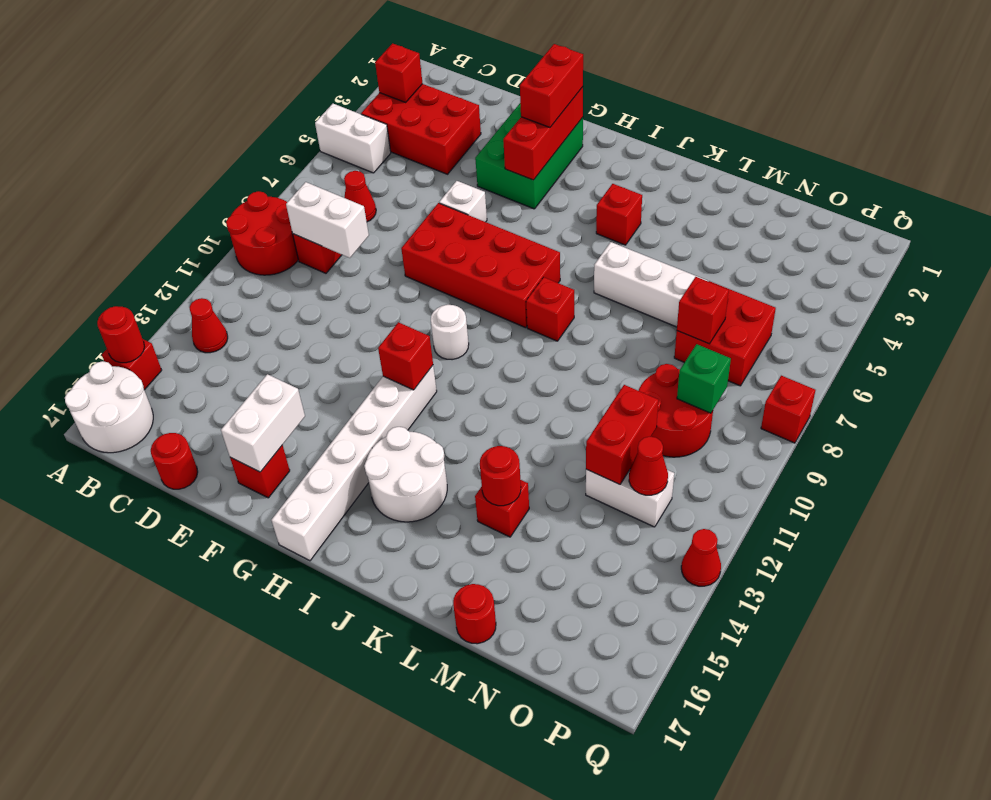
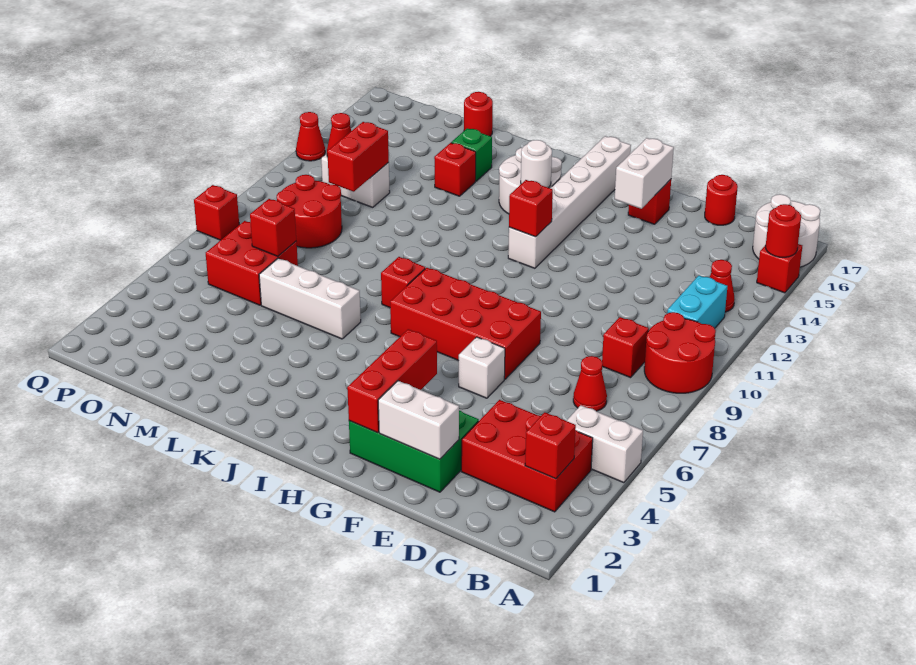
none -> cyan 1x2 brick [667,275,728,328]
white 1x2 brick [286,182,369,258] -> white 1x2 brick moved to [378,381,459,459]
green 2x3 brick [475,104,583,209] -> green 2x3 brick turned to [349,410,479,492]
red 1x2 brick [520,44,583,127] -> none
white 1x1 round brick [431,305,469,360] -> white 1x1 round brick moved to [521,140,552,188]
red 1x1 brick [596,184,642,245] -> none
red 1x1 round brick [480,446,521,506] -> none
green 1x1 brick [677,344,731,413] -> green 1x1 brick moved to [451,128,492,181]

